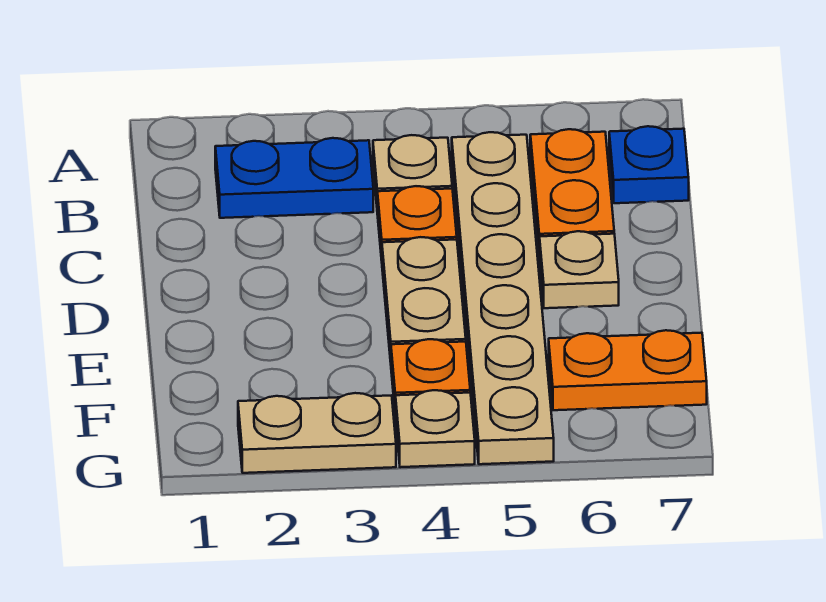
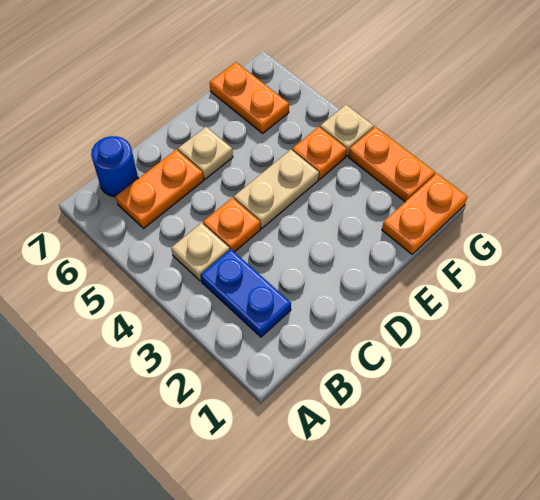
tan 1x6 plate [452,132,554,464] -> none
blue 1x1 plate [609,126,689,203] -> blue 1x1 round brick [91,136,138,197]
none -> orange 1x2 plate [382,173,468,254]
tan 1x2 plate [238,393,396,473] -> orange 1x2 plate [348,127,435,202]

